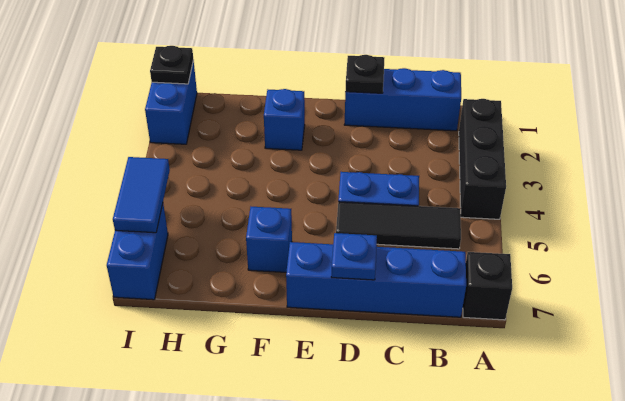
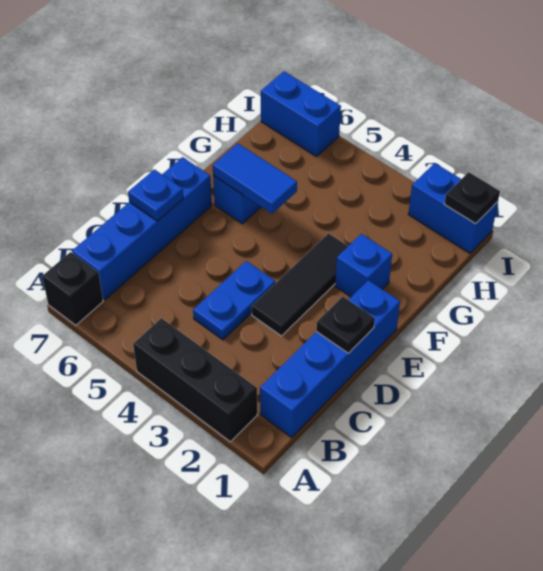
blue 1x3 brick [344,68,461,131] -> blue 1x4 brick [260,280,400,437]
black 1x3 tile [336,202,461,249] -> black 1x3 tile moved to [251,233,348,336]
blue 1x2 tile [113,157,170,233] -> blue 1x2 tile moved to [213,143,297,214]

